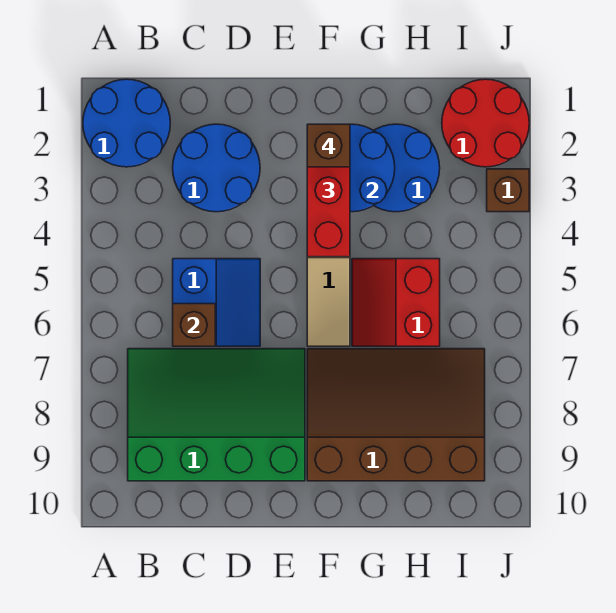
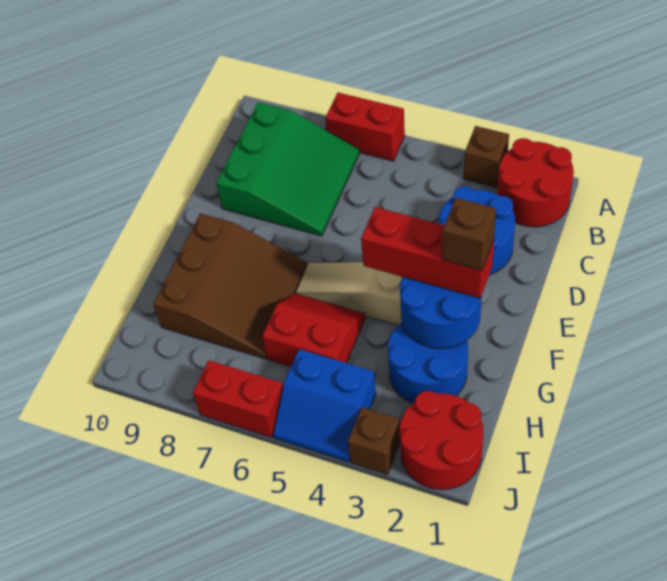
blue 2x2 round brick [83,79,170,167] -> red 2x2 round brick [497,138,574,227]
none -> red 1x2 brick [325,93,405,161]
green 3x4 slope [128,349,305,481] -> green 3x3 slope [216,102,359,236]
blue 2x2 slope [173,259,260,346] -> blue 2x2 slope moved to [273,349,376,462]
brown 1x1 brick [173,304,215,346] -> brown 1x1 brick moved to [464,126,509,187]
brown 3x4 slope [307,349,485,481] -> brown 3x3 slope [153,213,308,359]
none -> red 1x2 brick [193,360,283,438]

